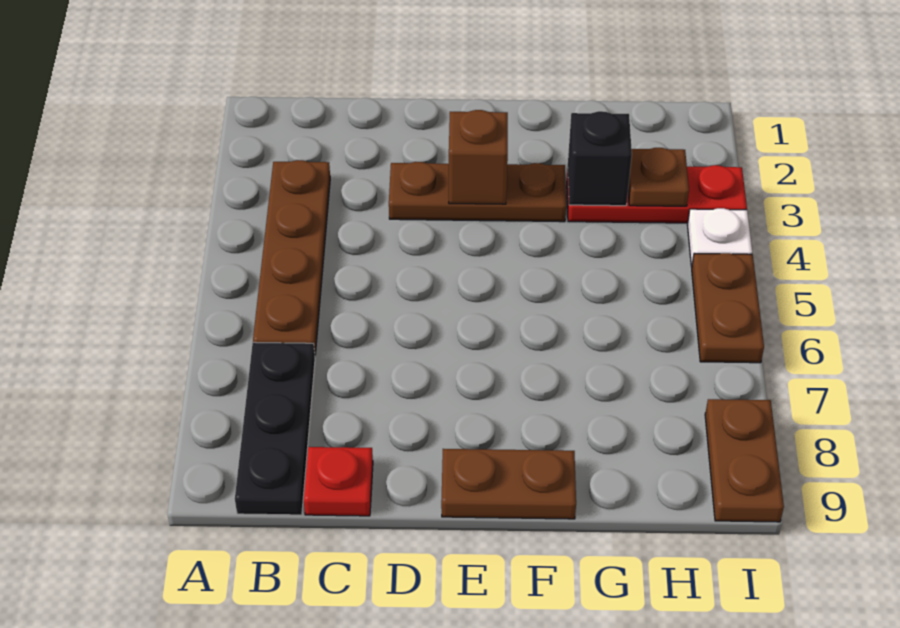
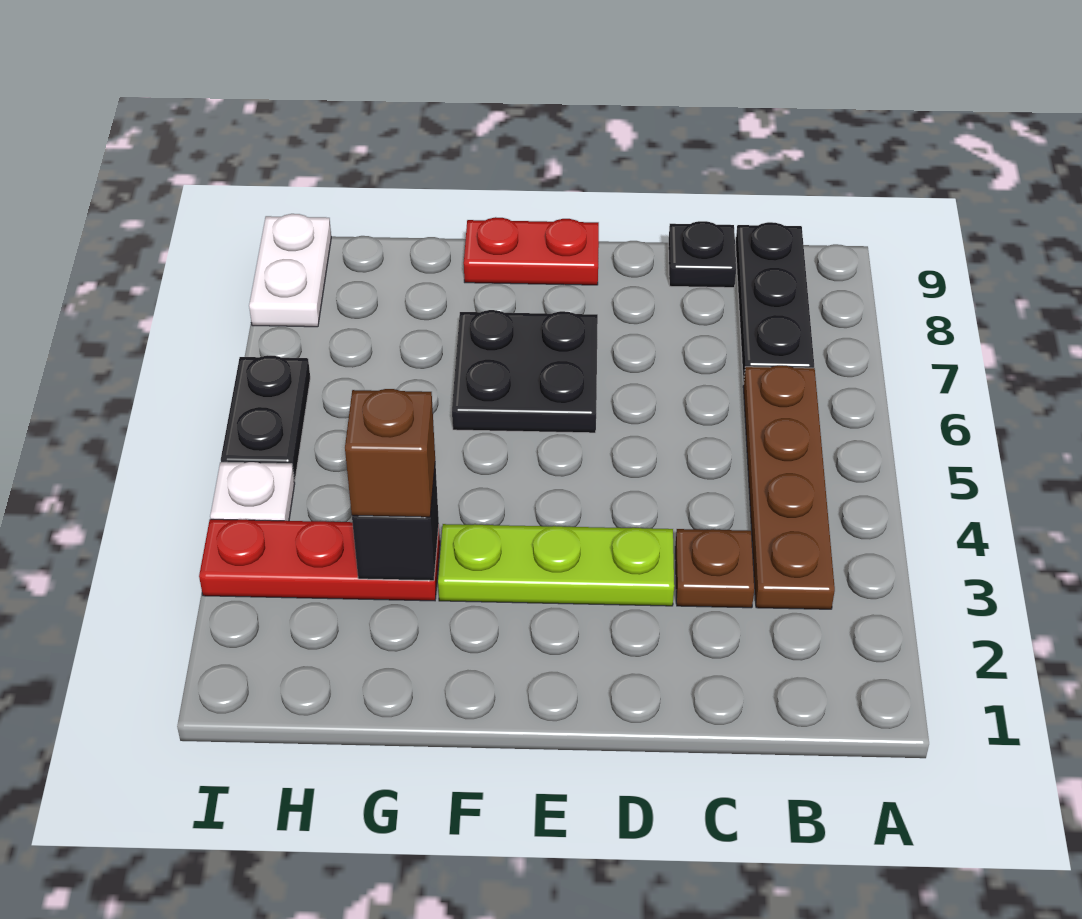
red 1x1 plate [304,447,373,516] -> black 1x1 plate [668,221,736,288]
brown 1x3 plate [389,162,566,222] -> lime 1x3 plate [438,524,674,606]
brown 1x1 brick [449,110,508,204] -> brown 1x1 brick moved to [345,389,435,517]
none -> black 2x2 plate [452,310,598,433]
brown 1x2 plate [441,449,576,519] -> red 1x2 plate [464,217,599,285]
brown 1x1 plate [628,148,689,206] -> brown 1x1 plate moved to [675,529,754,608]
brown 1x2 plate [692,253,764,363] -> black 1x2 plate [221,355,310,481]
brown 1x2 plate [705,399,784,522] -> white 1x2 plate [249,214,331,327]

